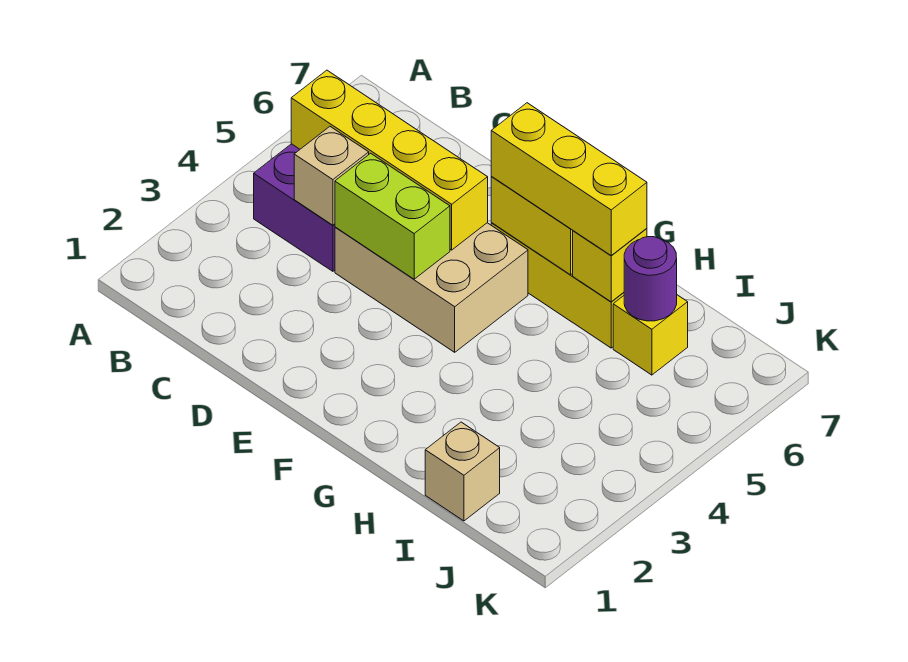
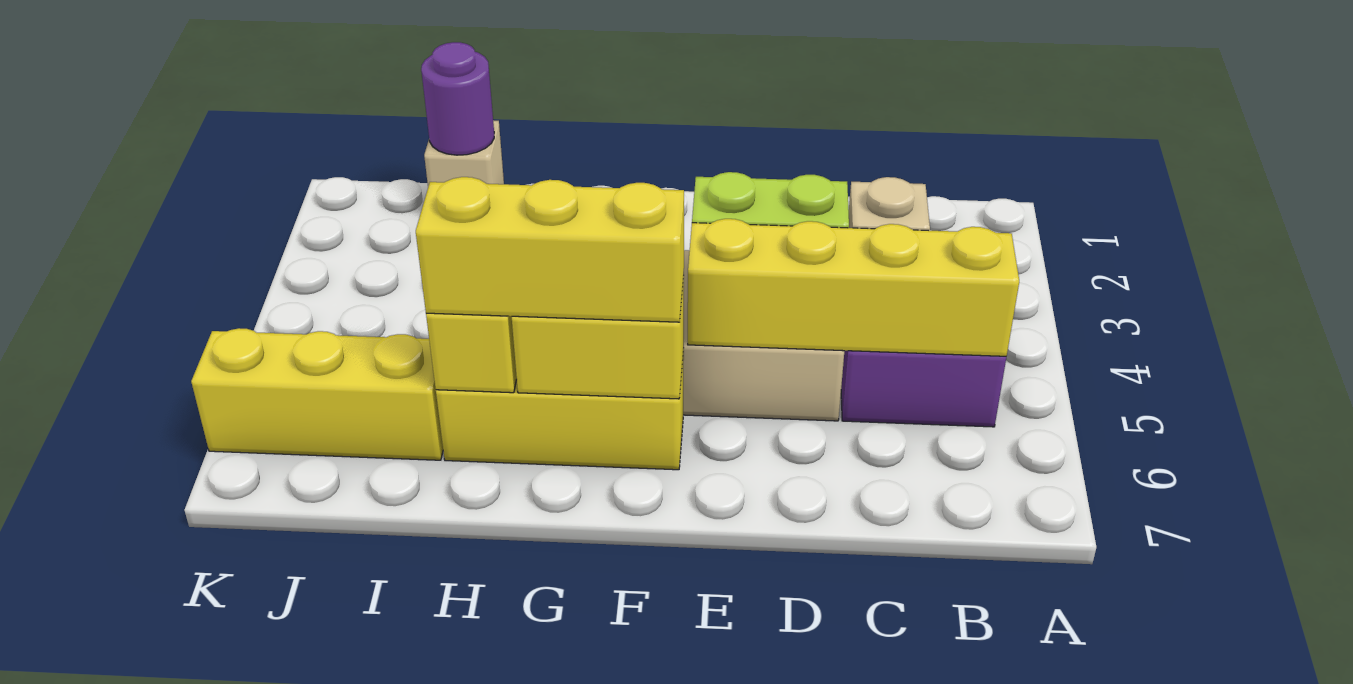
yellow 1x1 brick [613,295,688,375] -> yellow 1x3 brick [191,328,443,460]
purple 1x1 round brick [624,237,677,321] -> purple 1x1 round brick moved to [421,42,494,155]

